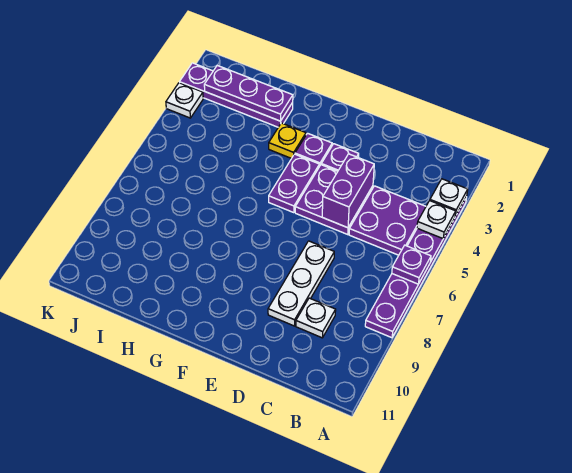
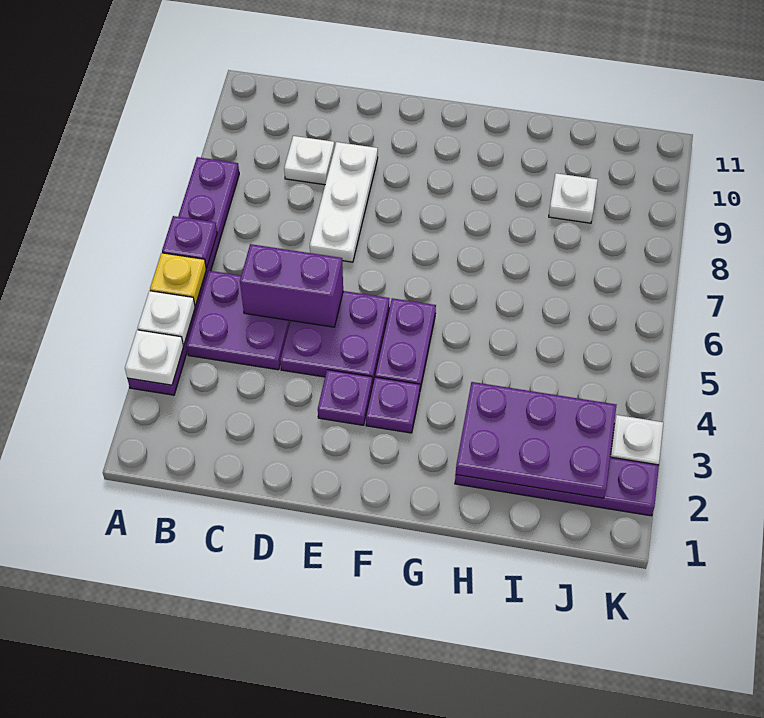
purple 1x2 brick [322,154,374,228] -> purple 1x2 brick turned to [240,244,343,327]
yellow 1x1 plate [269,123,306,158] -> yellow 1x1 plate moved to [150,253,206,306]
purple 1x3 plate [204,65,293,121] -> purple 2x3 plate [456,382,616,498]
none -> white 1x1 plate [549,173,598,223]

